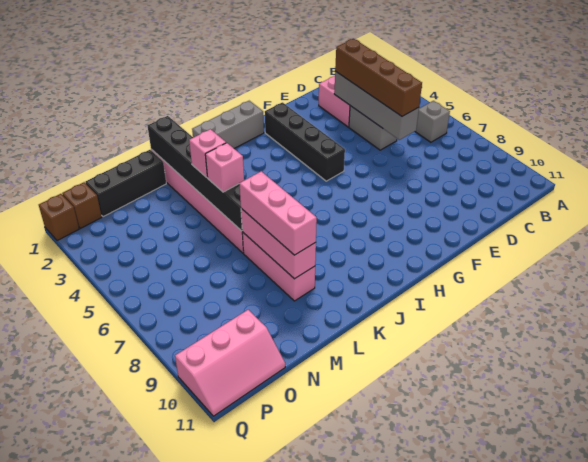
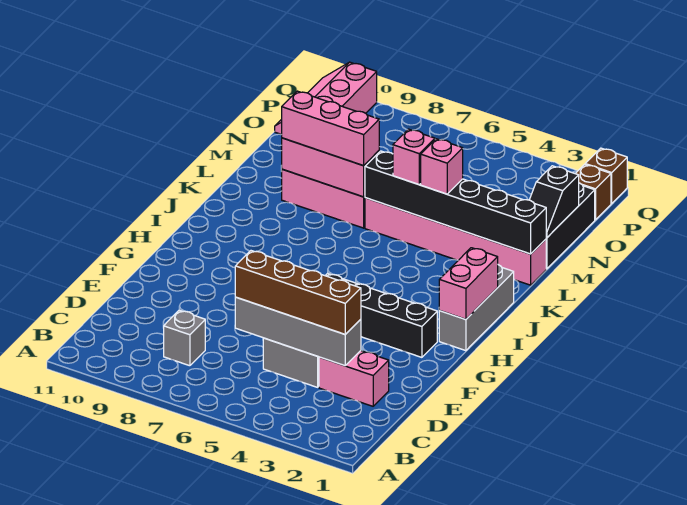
grey 1x1 brick [415,101,450,142] -> grey 1x1 brick moved to [164,310,205,366]
none -> pink 1x2 brick [439,248,498,319]
none -> black 1x2 slope [529,166,579,238]

